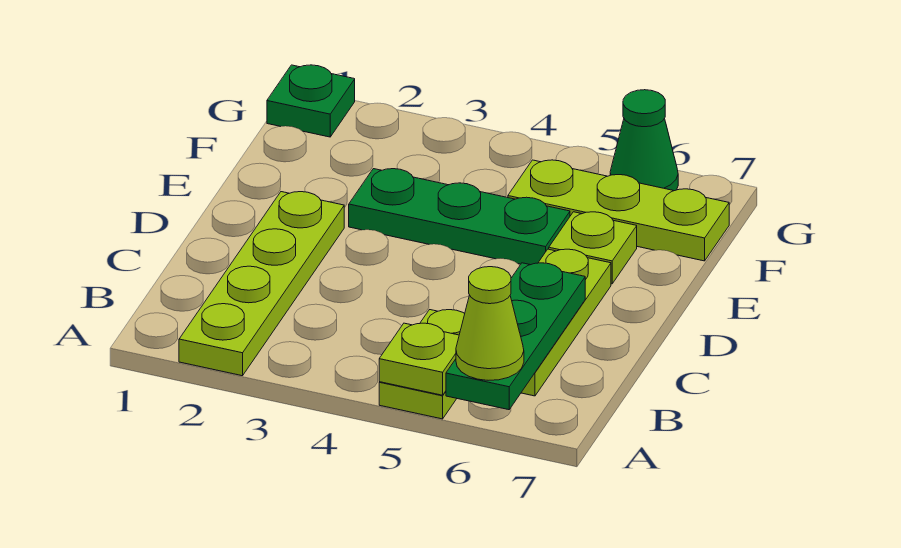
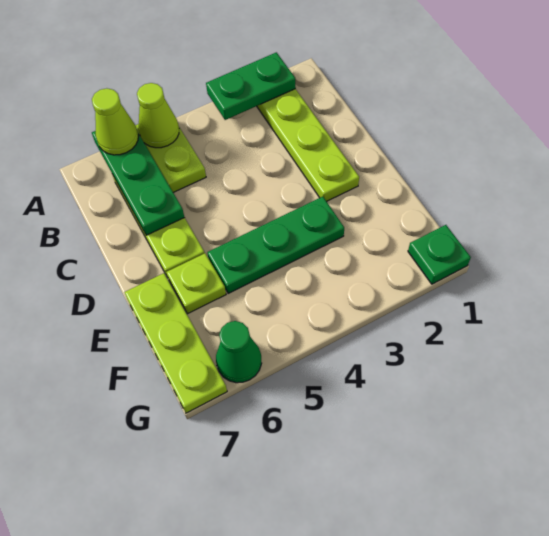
none -> green 1x2 plate [206,52,296,120]
lime 1x1 plate [379,323,459,395] -> lime 1x1 cone [137,83,179,148]
lime 1x3 plate [508,160,729,261] -> lime 1x3 plate turned to [124,273,227,413]

